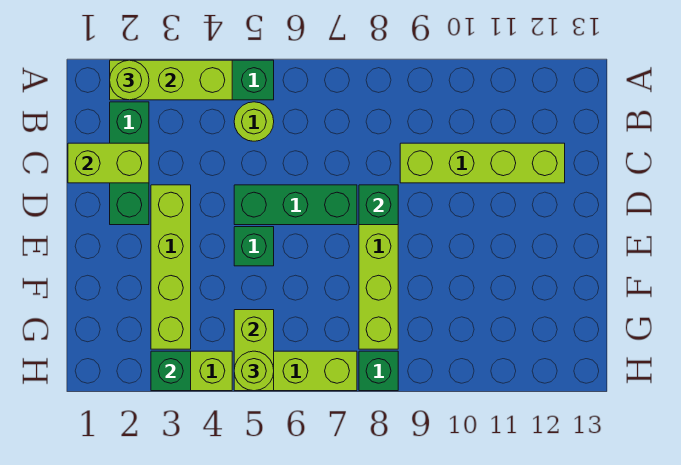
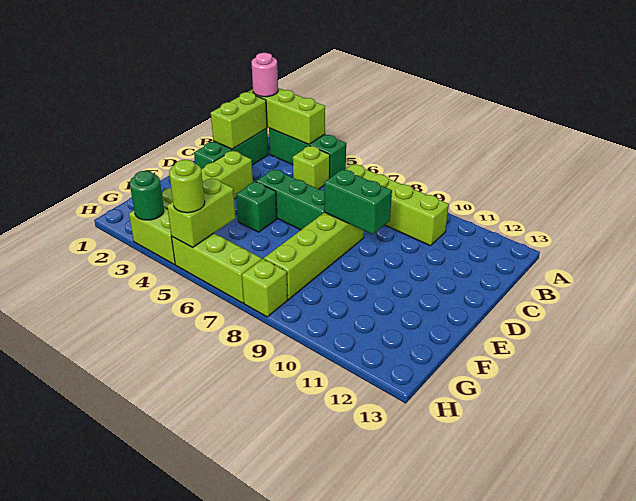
lime 1x1 round brick [110,60,149,100] -> pink 1x1 round brick [251,53,278,97]
lime 1x1 round brick [234,102,274,141] -> lime 1x1 brick [293,146,330,189]
lime 1x2 brick [68,143,149,183] -> lime 1x2 brick turned to [211,92,267,149]
lime 1x4 brick [400,143,565,183] -> lime 1x4 brick moved to [345,164,449,246]
green 1x1 brick [359,185,398,225] -> green 1x2 brick [324,169,392,234]
green 1x1 brick [151,351,191,391] -> green 1x1 round brick [130,171,164,220]
green 1x1 brick [359,351,398,391] -> lime 1x1 brick [242,259,288,317]

